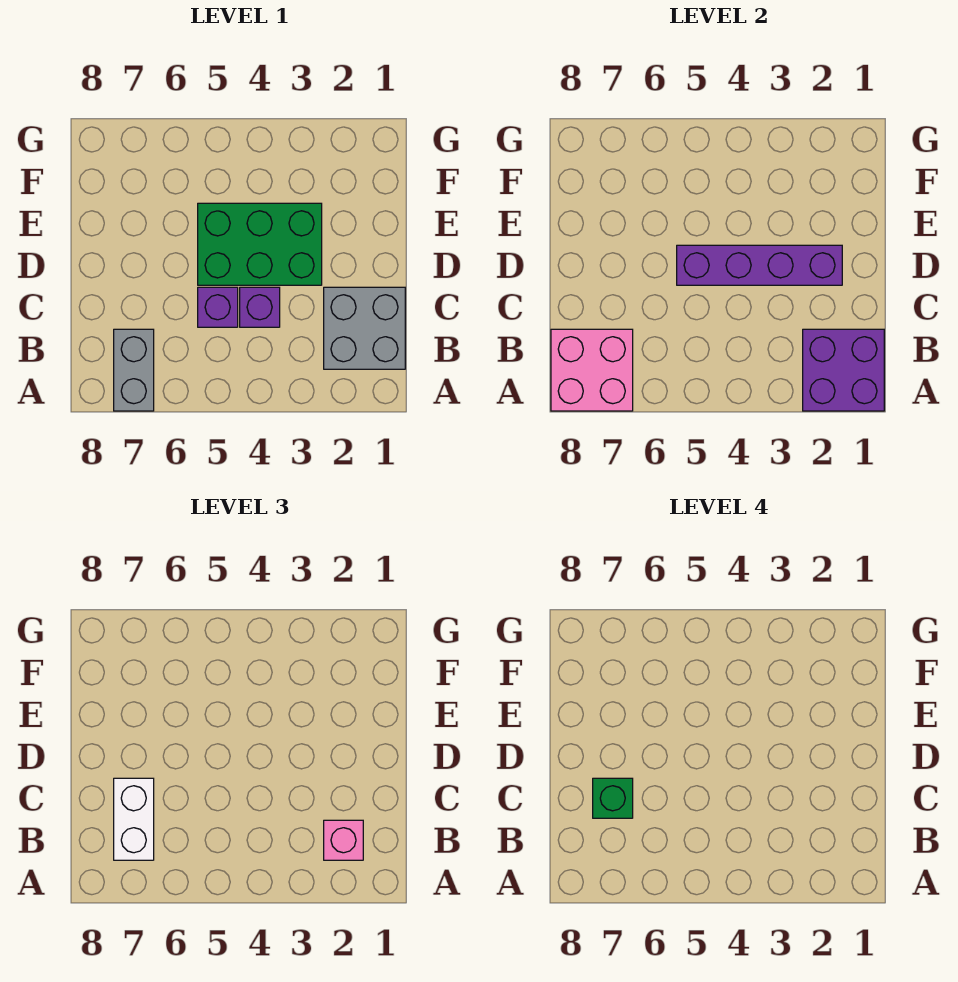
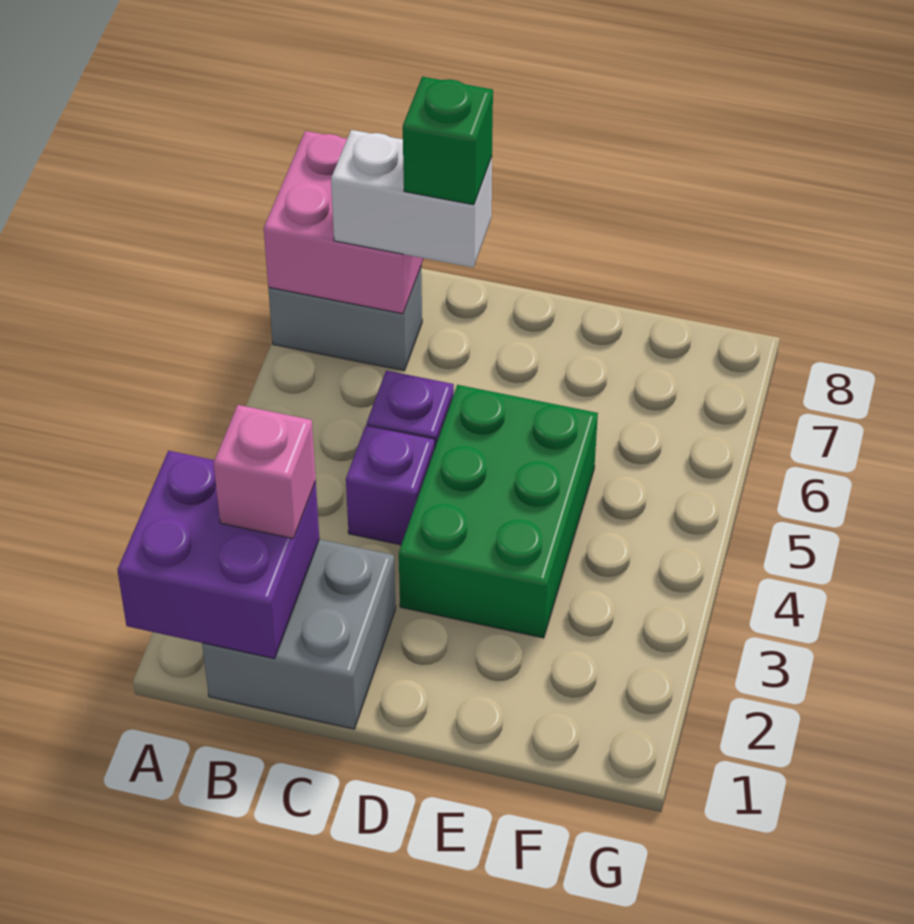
purple 1x4 brick [677,245,842,285] -> none

